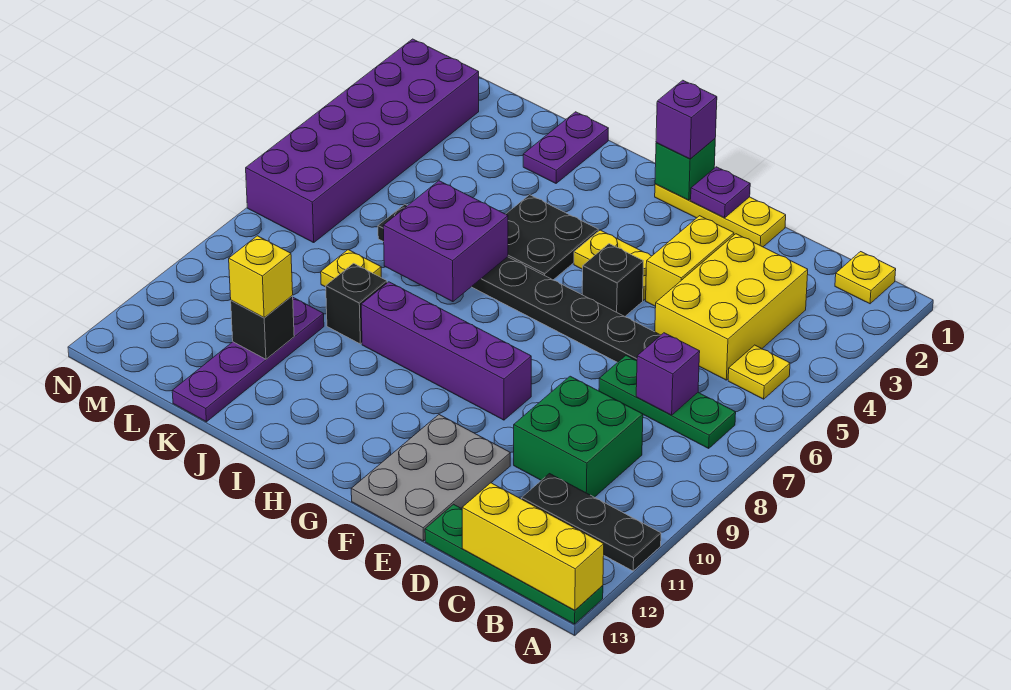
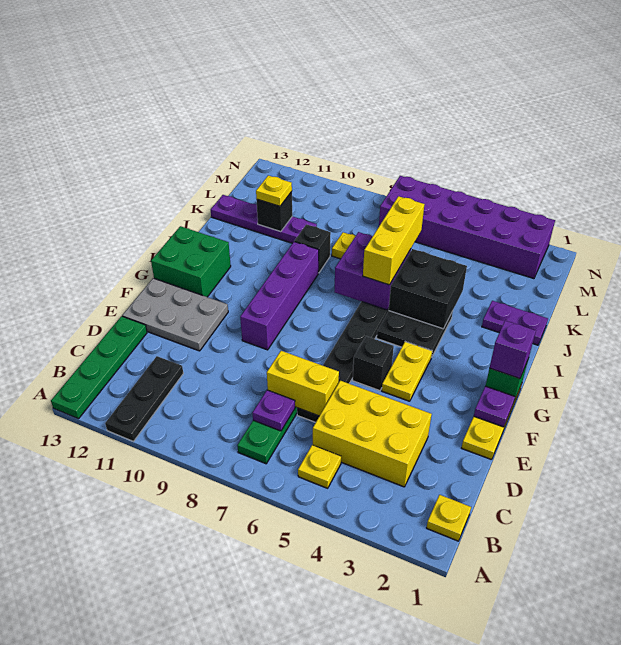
yellow 1x3 brick [462,483,604,610] -> yellow 1x3 brick moved to [363,196,424,285]
purple 1x1 brick [636,333,700,415] -> purple 1x1 plate [253,390,295,431]
green 2x2 brick [514,376,643,497] -> green 2x2 brick moved to [151,226,231,297]
yellow 1x2 brick [646,216,734,306] -> yellow 1x2 brick moved to [267,351,339,416]
none -> black 2x2 brick [389,249,467,329]
yellow 1x1 brick [229,236,293,318] -> yellow 1x1 plate [256,176,292,206]

